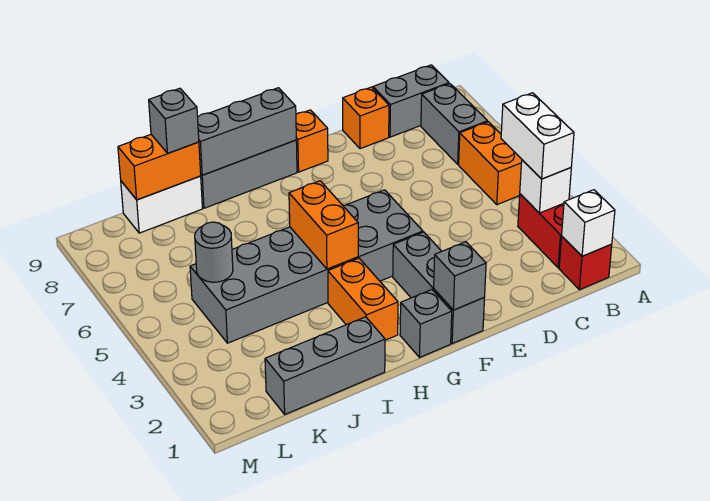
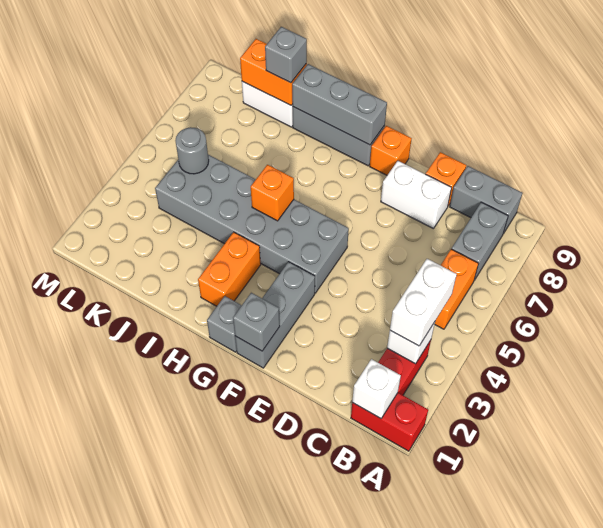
red 1x1 brick [559,237,612,290] -> red 1x2 brick [351,393,428,451]
none -> white 1x2 brick [381,161,452,229]
orange 1x2 brick [289,181,358,269] -> orange 1x1 brick [251,165,294,221]
grey 1x3 brick [265,317,385,414] -> none

